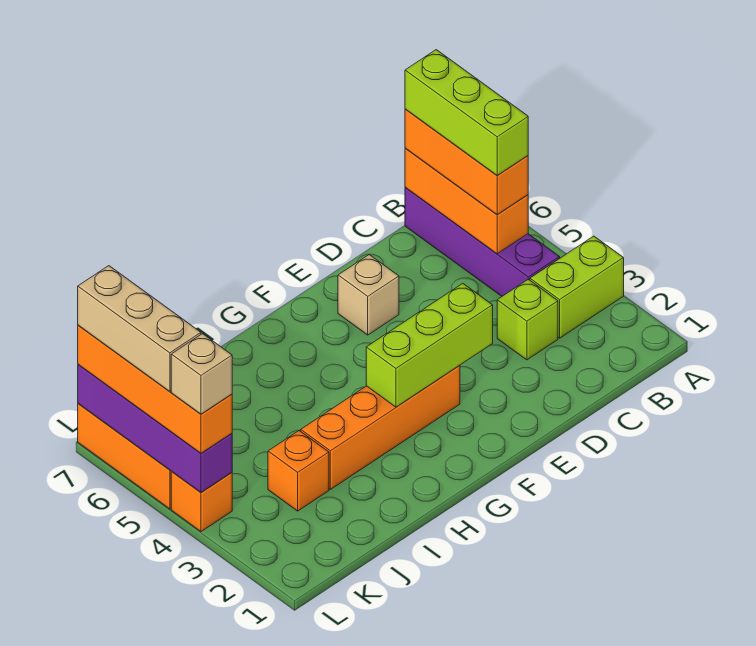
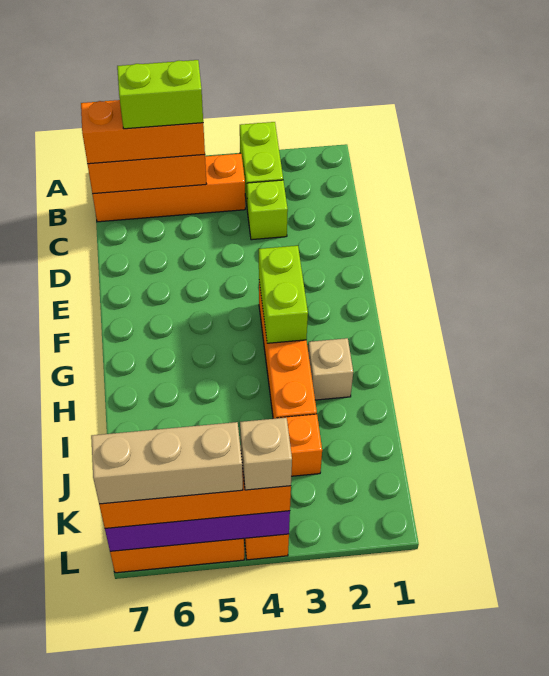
purple 1x4 brick [405,187,560,296] -> orange 1x4 brick [92,154,245,222]
lime 1x3 brick [405,50,528,175] -> lime 1x2 brick [117,60,203,129]
lime 1x3 brick [366,283,493,407] -> lime 1x2 brick [259,246,308,343]
tan 1x1 brick [338,254,399,335] -> tan 1x1 brick moved to [308,338,353,400]

